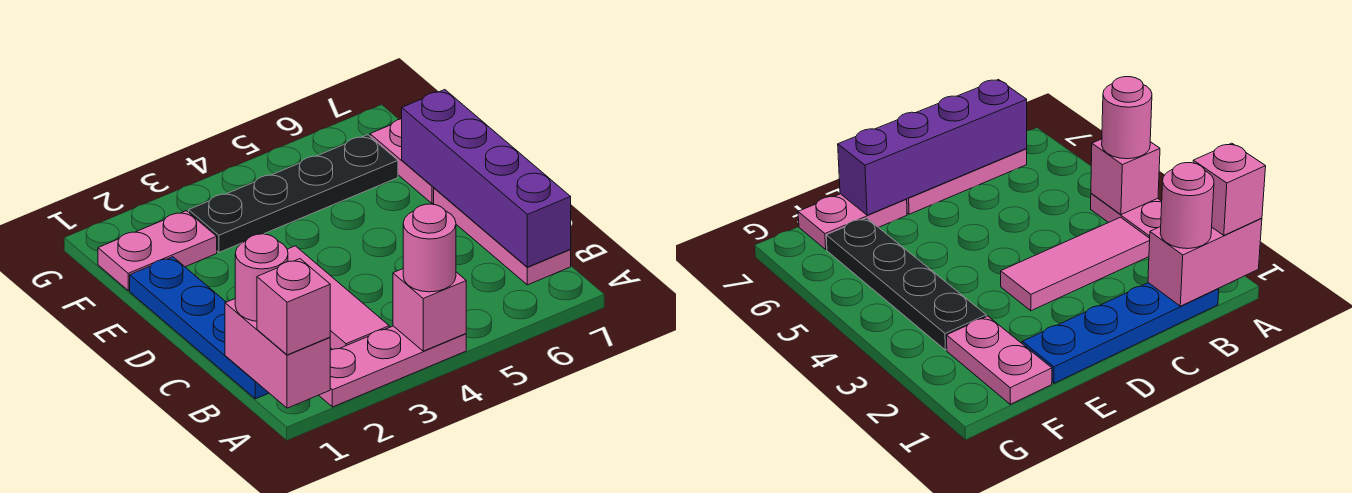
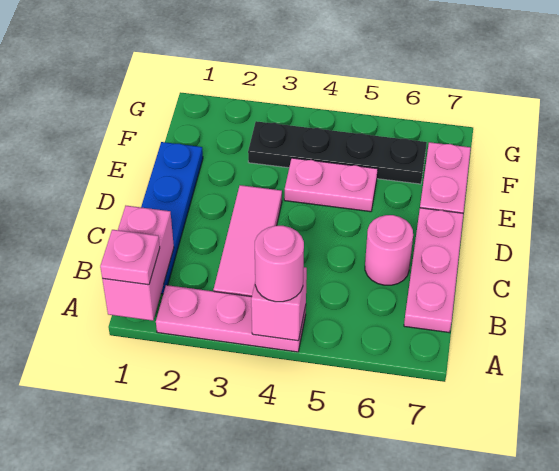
pink 1x1 brick [257,259,330,355] -> pink 1x1 plate [100,230,160,285]
pink 1x1 round brick [235,234,288,321] -> pink 1x1 round brick moved to [365,215,413,285]
purple 1x4 brick [402,90,571,267] -> none
pink 1x2 plate [98,211,217,290] -> pink 1x2 plate moved to [284,158,378,212]

